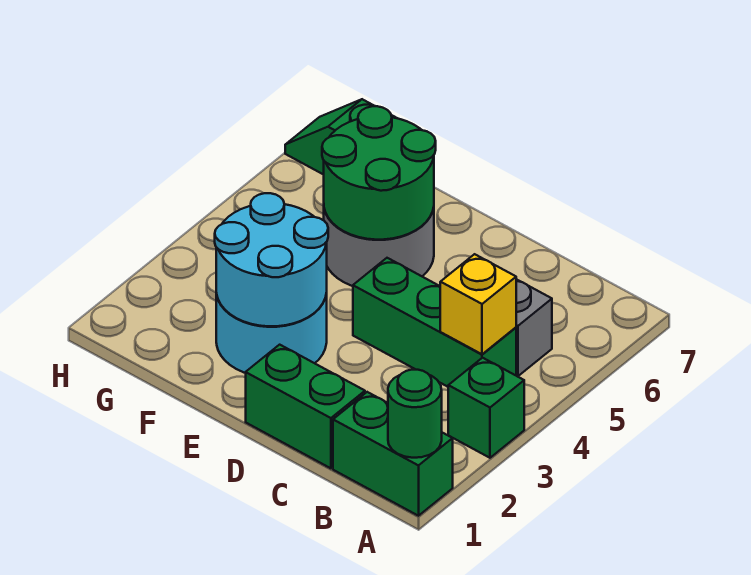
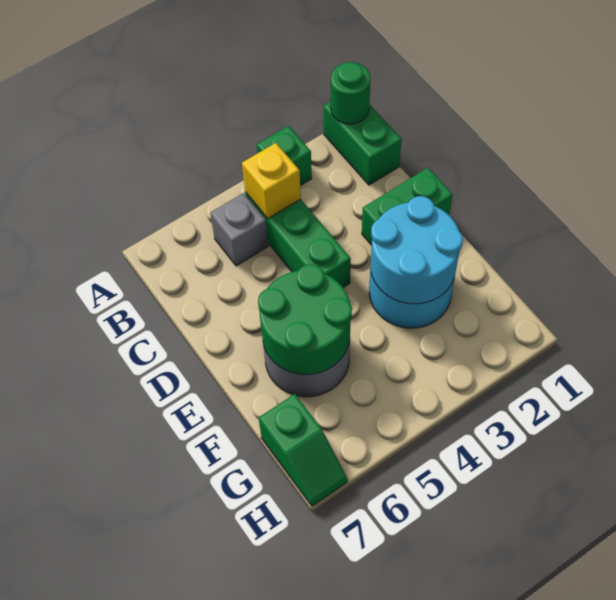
green 1x2 brick [246,345,365,468] -> green 1x2 brick turned to [362,168,453,245]

